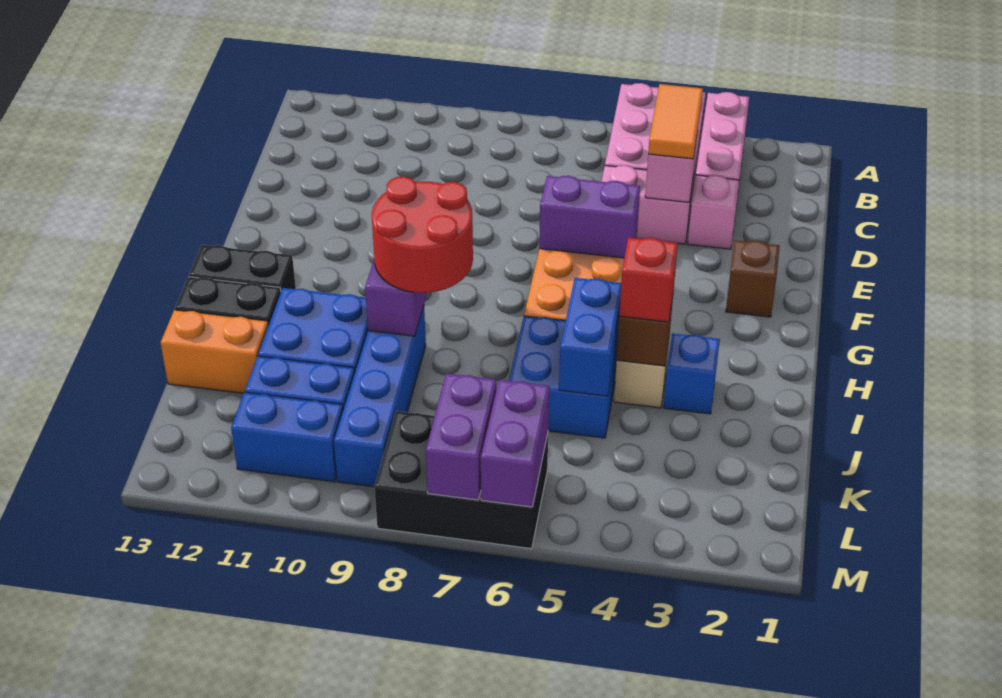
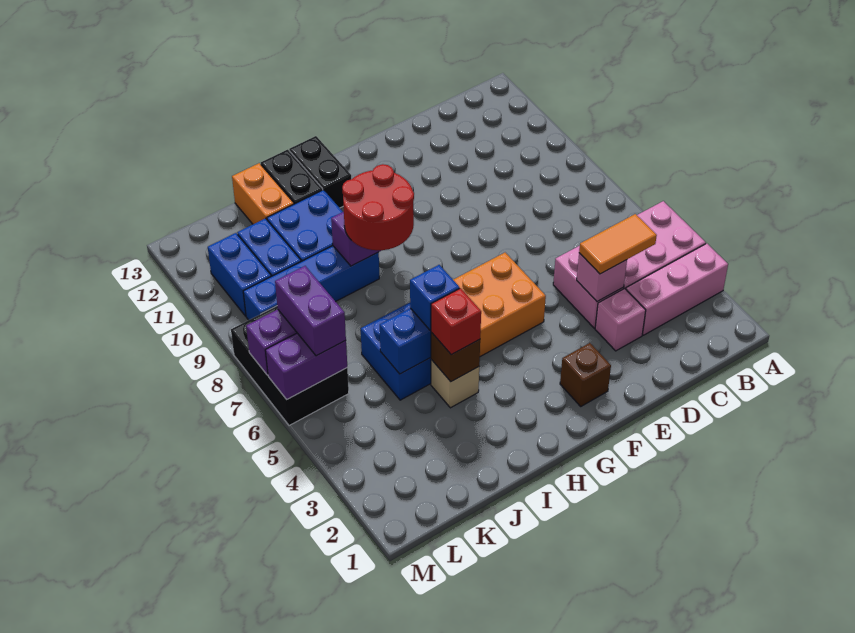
purple 1x2 brick [539,176,640,258] -> purple 1x2 brick moved to [275,266,346,356]
blue 1x1 brick [664,333,720,414] -> blue 1x1 brick moved to [410,265,460,330]

